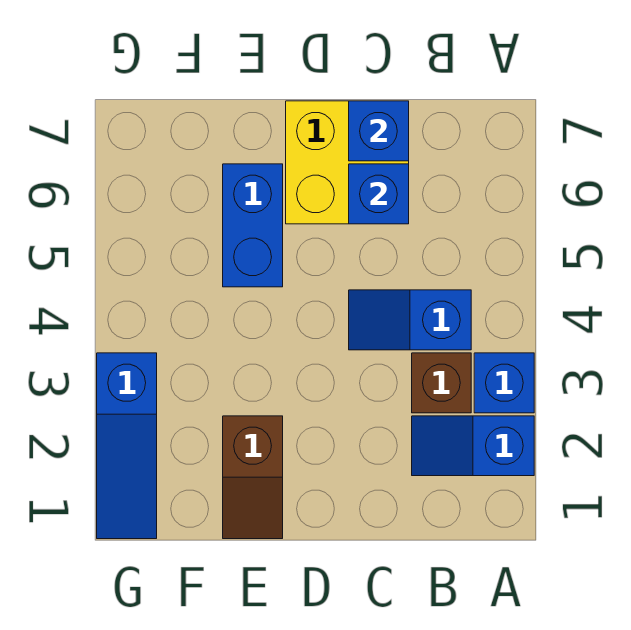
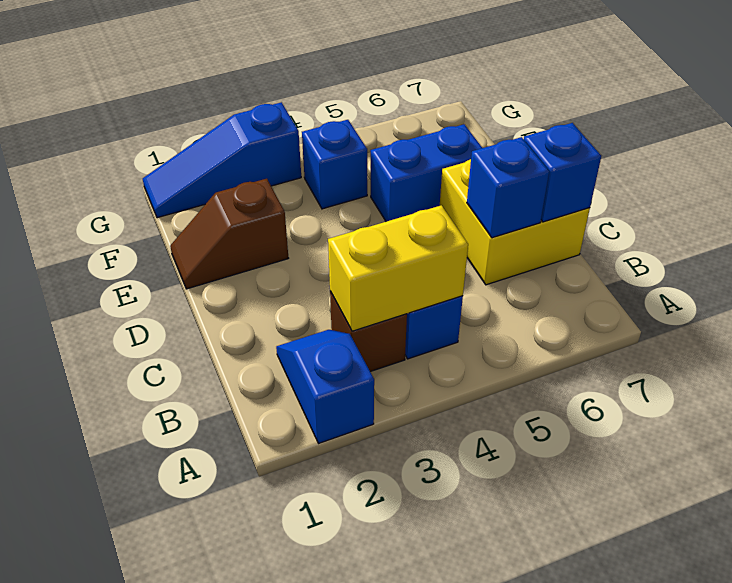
blue 1x1 brick [474,353,534,413] -> blue 1x1 brick moved to [302,120,367,209]
none -> yellow 1x2 brick [328,205,468,331]

